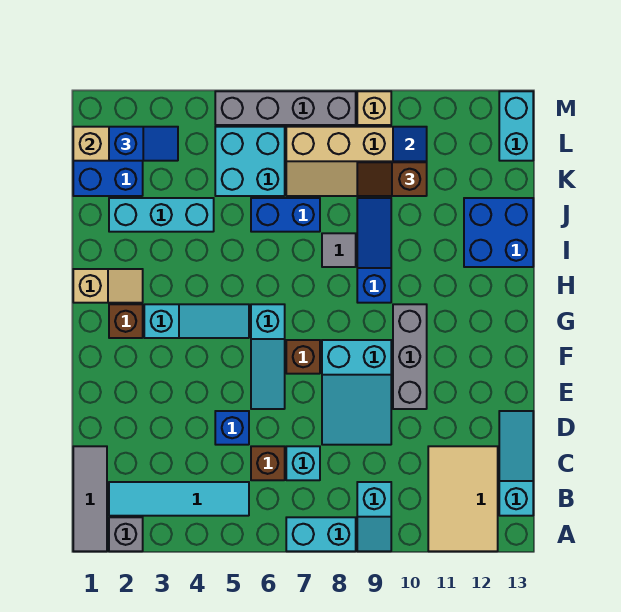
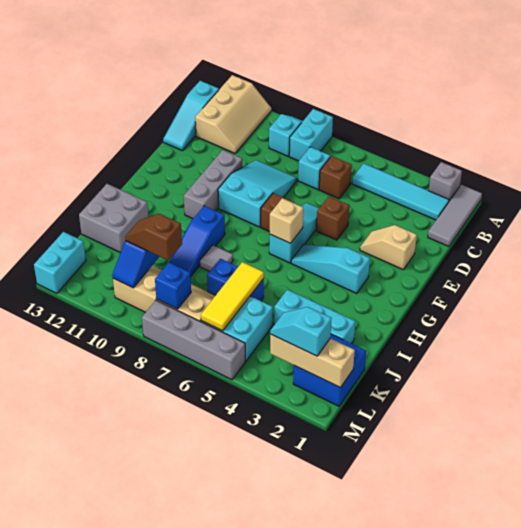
cyan 1x2 brick [286,517,356,551] -> cyan 1x2 brick turned to [289,109,333,161]
tan 2x3 tile [428,446,498,551] -> tan 2x3 slope [195,75,271,153]
blue 1x1 brick [215,411,249,445] -> blue 1x1 brick moved to [155,263,191,309]
brown 1x1 brick [109,304,143,338] -> brown 1x1 brick moved to [316,196,350,240]
tan 1x2 slope [73,269,143,303] -> tan 1x2 slope moved to [360,225,417,269]
blue 2x2 brick [464,198,533,267] -> grey 2x2 brick [79,184,149,253]
none -> yellow 1x3 tile [201,262,264,331]
brown 1x2 slope [357,162,427,196] -> brown 1x2 slope turned to [125,214,182,260]
blue 1x2 slope [109,127,178,161] -> cyan 1x2 slope [270,307,332,356]
tan 1x1 brick [357,91,391,125] -> tan 1x1 brick moved to [270,198,303,243]

